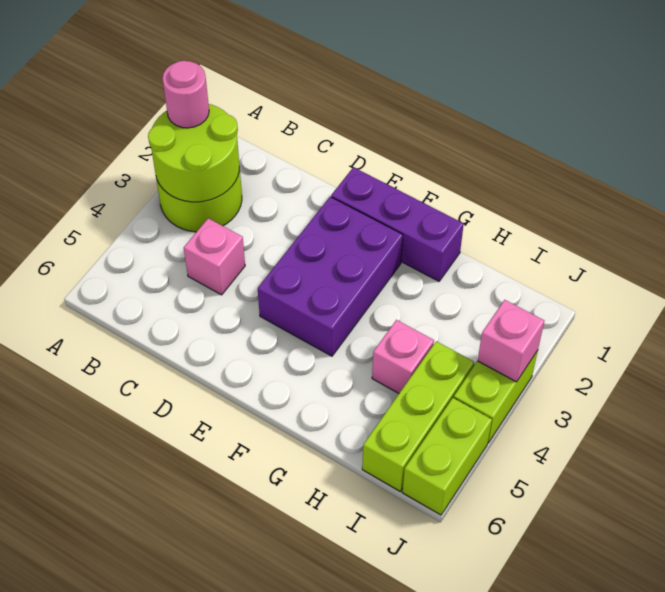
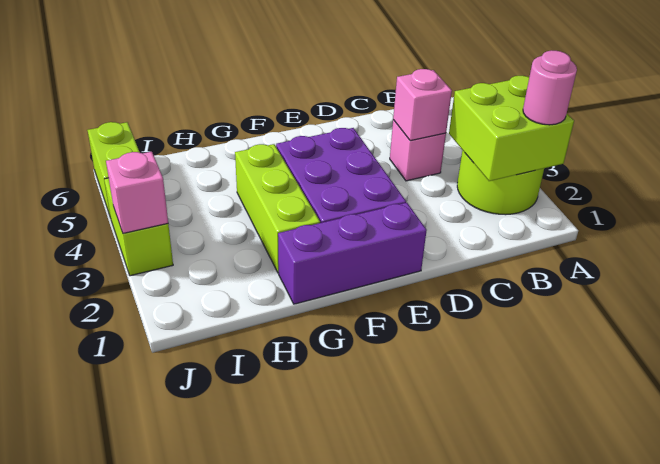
lime 2x2 round brick [148,104,240,202] -> lime 2x2 brick [449,76,574,181]
pink 1x1 brick [372,320,434,393] -> pink 1x1 brick moved to [393,69,452,141]
lime 1x3 brick [362,341,474,491] -> lime 1x3 brick moved to [235,144,320,273]

